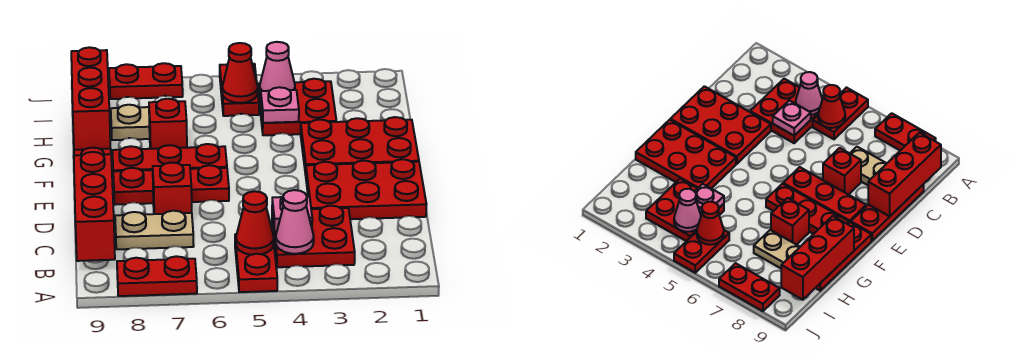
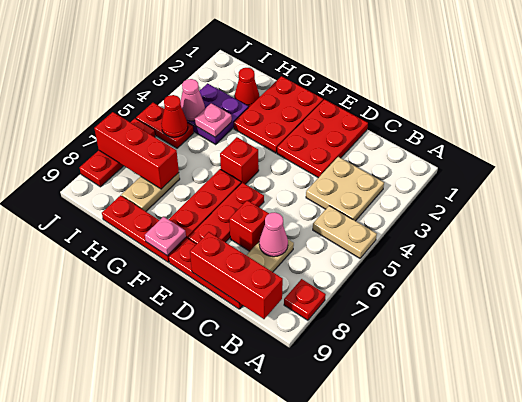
red 1x2 plate [235,234,277,292] -> tan 1x2 plate [313,206,377,258]
red 1x2 plate [117,256,197,296] -> red 1x1 plate [284,279,326,320]
red 2x2 plate [272,206,355,267] -> tan 2x2 plate [306,157,384,221]
pink 1x1 cone [276,190,314,254] -> pink 1x1 cone moved to [259,212,288,257]
red 1x1 cone [236,191,274,255] -> red 1x1 cone moved to [234,68,260,108]
pink 1x1 plate [272,196,312,231] -> pink 1x1 plate moved to [145,216,186,256]
red 1x1 brick [149,99,187,149] -> red 1x1 brick moved to [220,137,259,184]
red 1x3 brick [71,47,110,150] -> red 1x3 brick moved to [94,112,179,189]
red 2x2 plate [259,79,336,135] -> purple 2x2 plate [187,83,248,144]
red 1x2 plate [109,63,183,99] -> red 1x3 plate [80,118,155,187]

